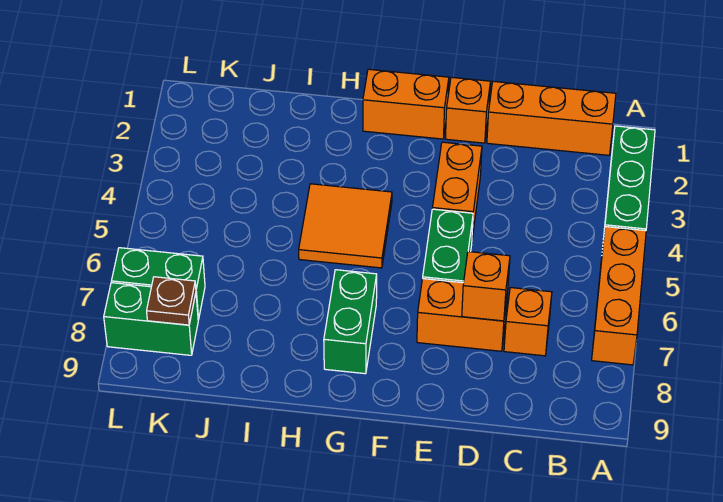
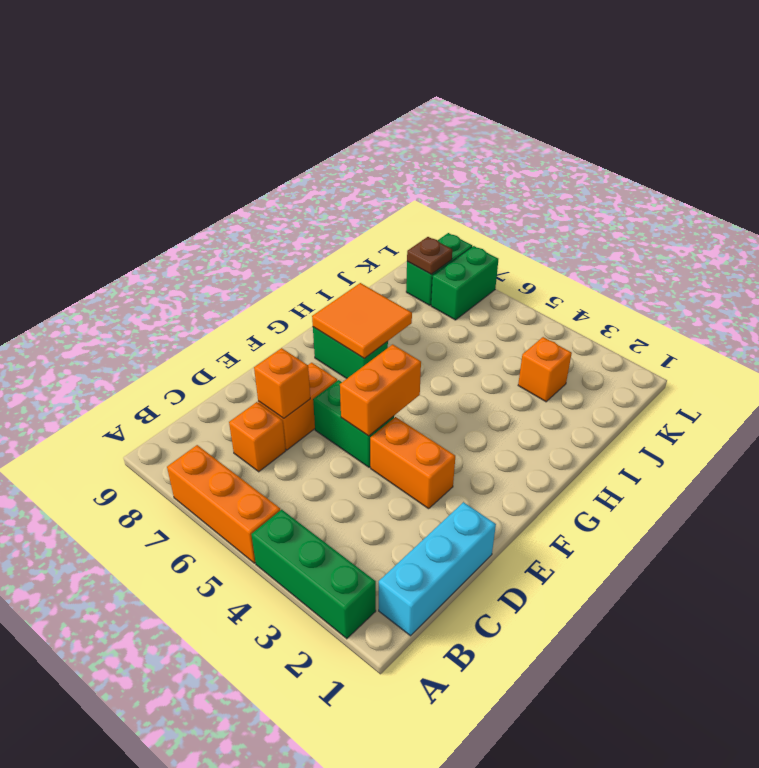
orange 1x3 brick [487,81,616,155] -> cyan 1x3 brick [379,502,496,636]
orange 1x1 brick [445,77,490,143] -> orange 1x1 brick moved to [518,337,572,402]
orange 1x2 brick [363,69,449,139] -> orange 1x2 brick moved to [340,344,421,436]
orange 2x2 tile [299,184,392,268] -> orange 2x2 tile moved to [312,283,412,358]

